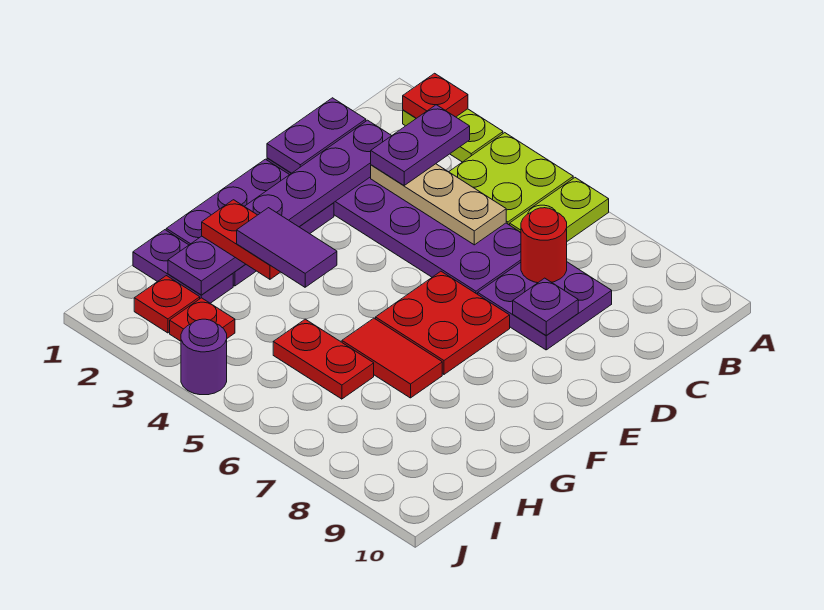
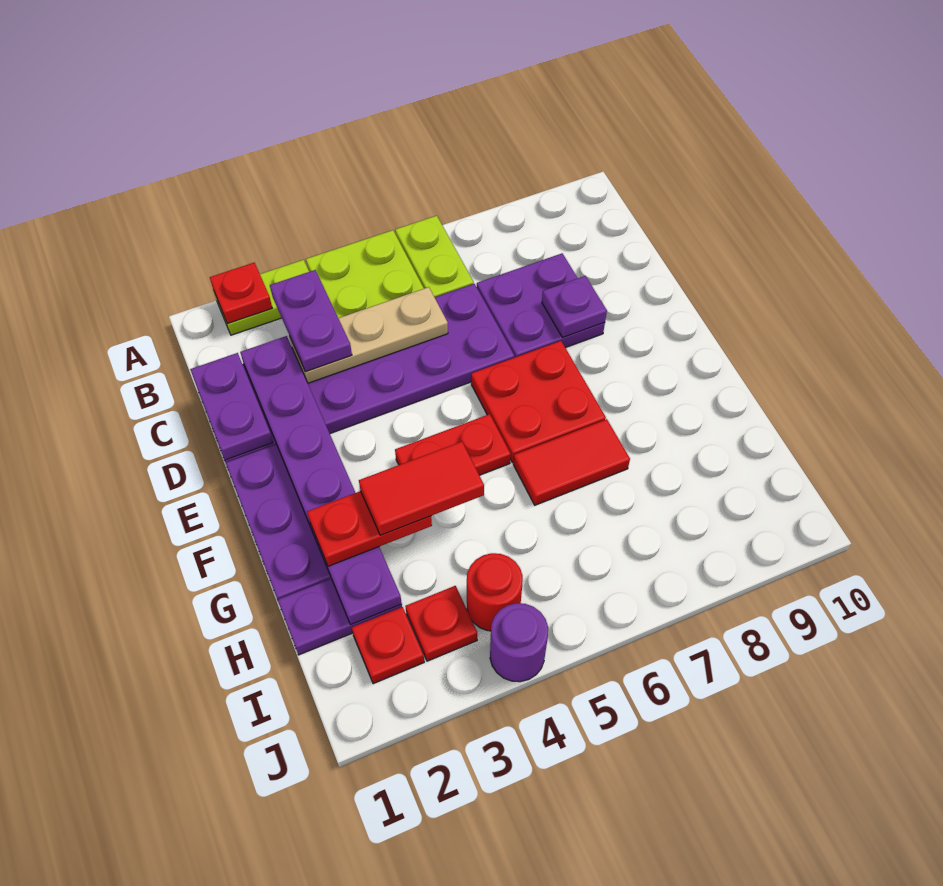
red 1x1 round brick [521,208,567,283] -> red 1x1 round brick moved to [467,553,523,631]
purple 1x2 tile [237,208,337,287] -> red 1x2 tile [359,441,484,535]
red 1x2 plate [273,319,374,399] -> red 1x2 plate moved to [395,414,511,475]

